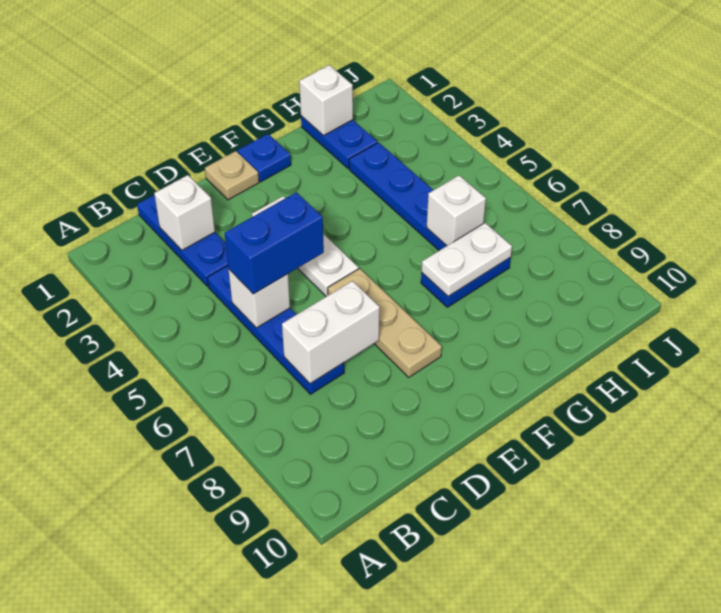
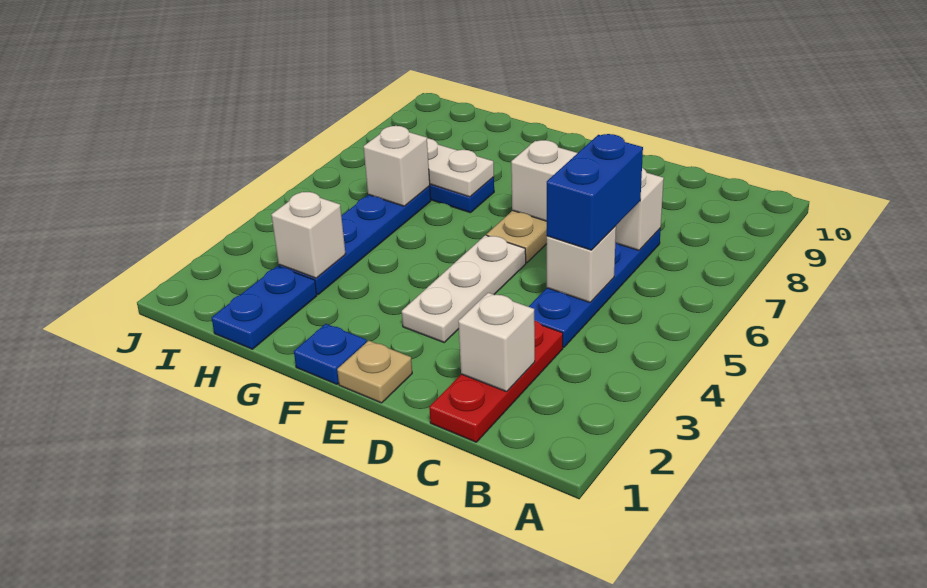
blue 1x3 plate [137,195,228,287] -> red 1x3 plate [429,320,563,442]
blue 1x2 brick [225,192,324,294] -> blue 1x2 brick turned to [547,134,643,250]
white 1x2 brick [282,281,380,384] -> white 1x3 brick [511,140,664,250]
white 1x1 brick [299,65,353,136] -> white 1x1 brick moved to [271,192,345,278]

